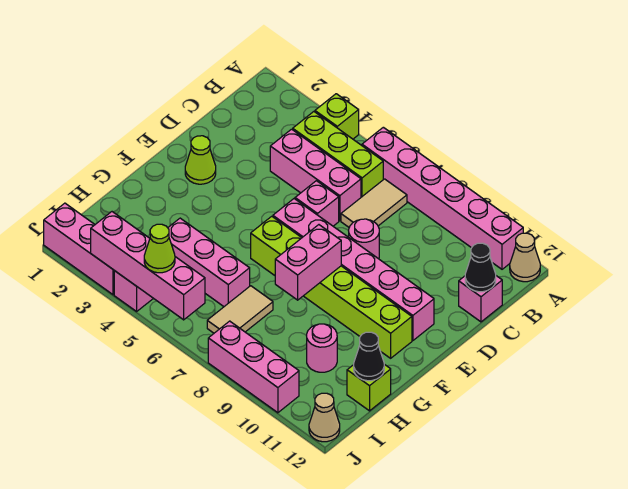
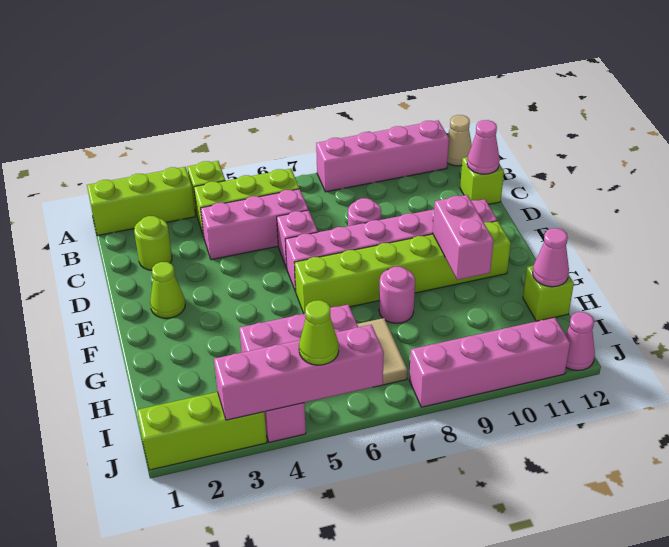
none -> lime 1x3 brick [87,167,195,236]
pink 1x6 brick [362,127,523,269] -> pink 1x4 brick [316,121,449,192]
tan 1x2 tile [341,179,407,227] -> none
none -> lime 1x1 round brick [134,216,172,270]
pink 1x1 brick [459,276,502,322] -> lime 1x1 brick [460,157,504,204]
black 1x1 cone [465,243,496,292] -> pink 1x1 cone [467,120,500,174]
pink 1x2 brick [275,225,341,300] -> pink 1x2 brick moved to [433,195,494,280]
pink 1x1 round brick [307,324,337,372] -> pink 1x1 round brick moved to [379,267,415,323]
black 1x1 cone [354,332,384,381] -> pink 1x1 cone [533,228,569,287]
pink 1x3 brick [44,203,114,295] -> lime 1x3 brick [137,392,267,470]
pink 1x3 brick [208,321,299,413] -> pink 1x4 brick [409,317,570,407]
tan 1x1 cone [309,393,340,442] -> pink 1x1 cone [565,312,595,371]

